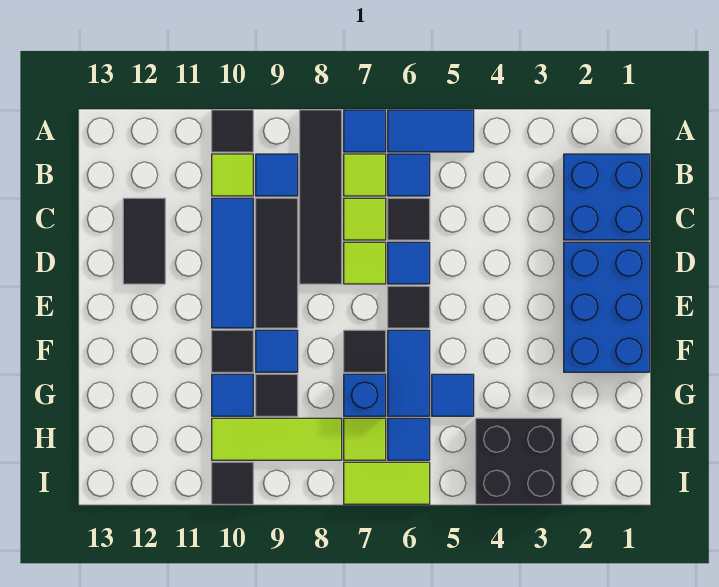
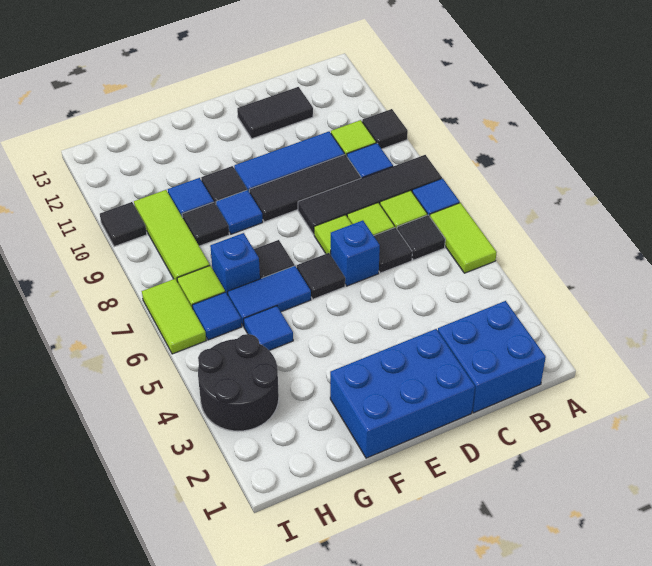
blue 1x2 tile [388,110,474,152] -> lime 1x2 tile [430,203,497,273]
blue 1x1 tile [388,154,430,196] -> black 1x1 tile [397,215,445,260]
blue 1x1 tile [388,242,430,284] -> blue 1x1 brick [331,220,380,286]
black 2x2 brick [476,418,562,504] -> black 2x2 round brick [198,334,279,431]

